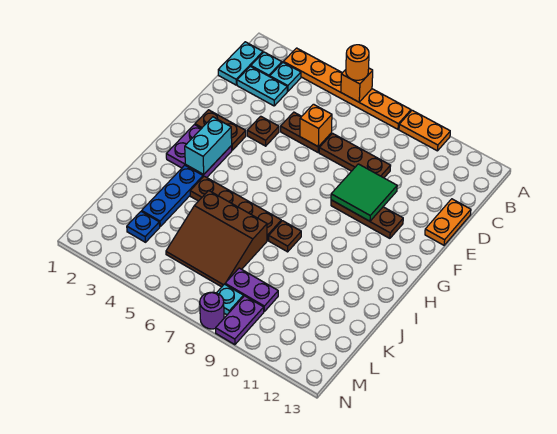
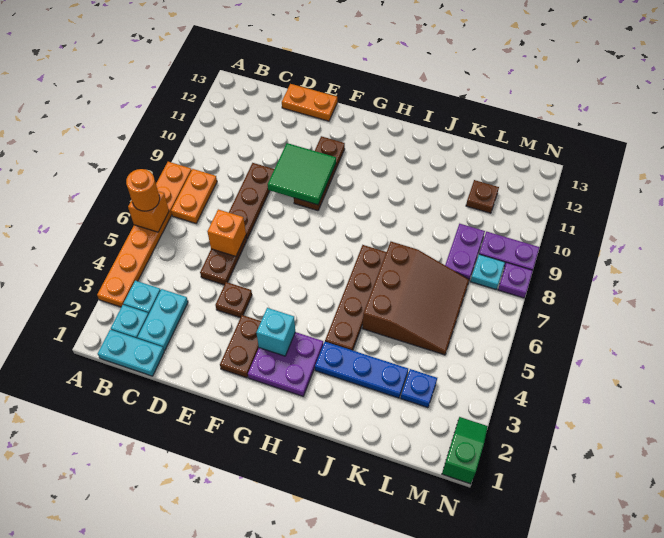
orange 1x2 plate [399,110,450,151] -> orange 1x2 plate moved to [171,169,217,223]
cyan 1x2 brick [185,117,232,174] -> cyan 1x1 brick [256,308,295,356]
brown 1x1 plate [269,221,301,252] -> brown 1x1 plate moved to [466,180,499,213]
none -> green 1x2 slope [442,417,488,484]
purple 1x1 round brick [200,292,224,329] -> purple 1x1 plate [498,263,533,298]

